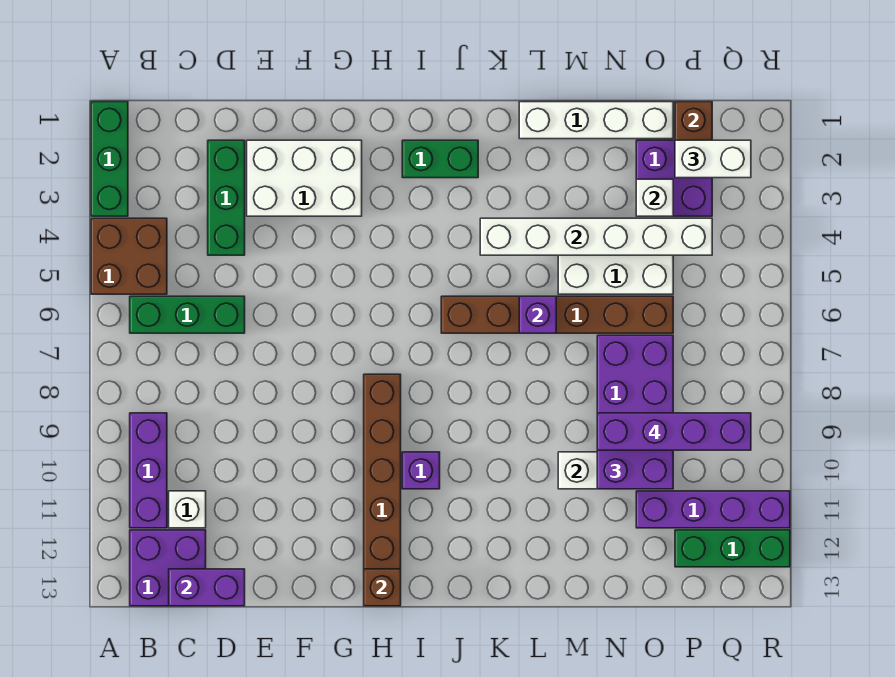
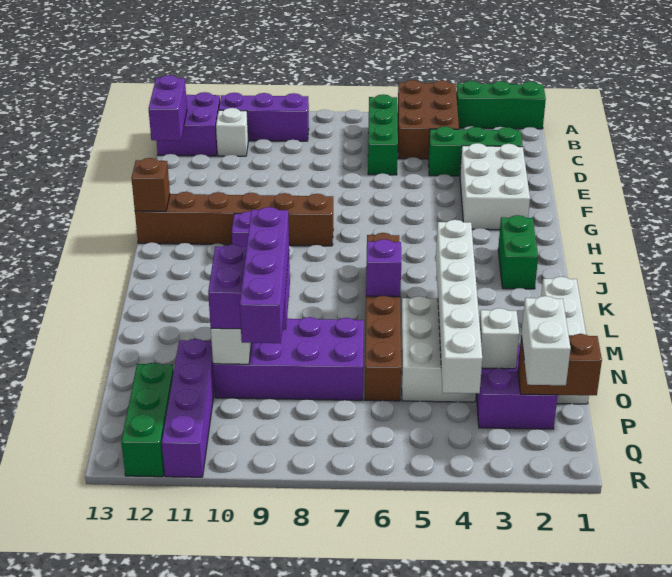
brown 2x2 brick [91,218,167,294] -> brown 2x3 brick [398,80,459,159]

